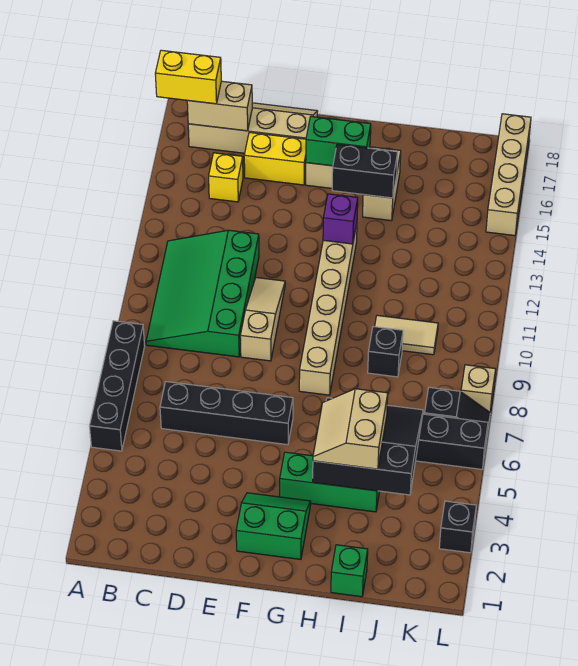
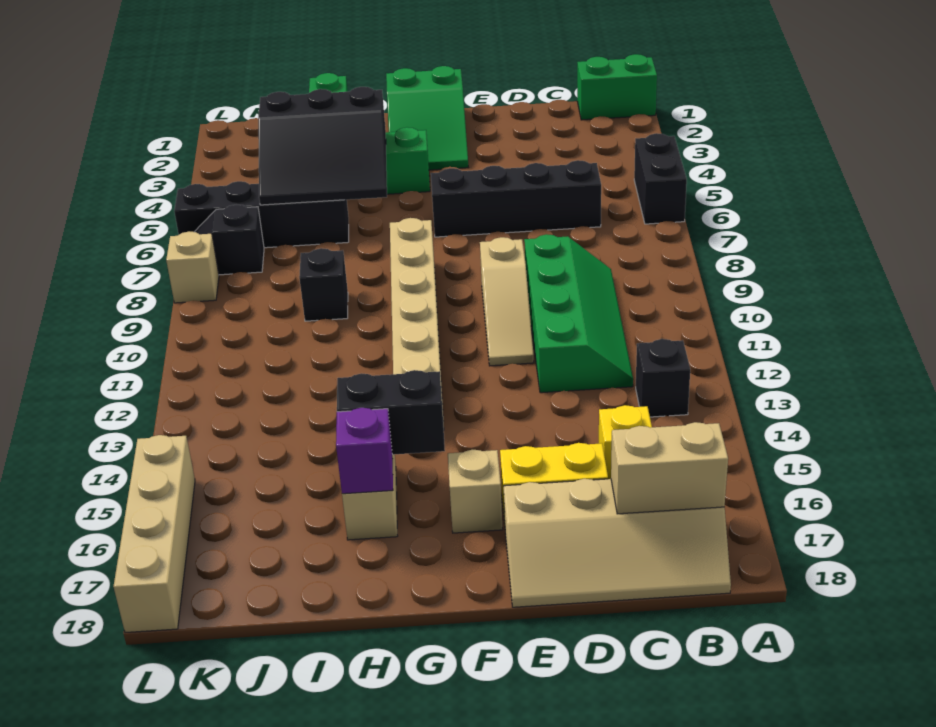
black 1x4 brick [89,321,145,451] -> black 1x2 brick [634,133,687,224]
yellow 1x2 brick [155,50,221,104] -> none
green 3x4 slope [146,230,259,357] -> green 2x4 slope [524,234,633,393]
green 2x2 slope [236,493,311,559] -> green 2x3 slope [386,66,468,170]
green 1x2 brick [306,117,371,166] -> green 1x2 brick moved to [577,54,657,120]
purple 1x1 brick [323,194,358,244] -> purple 1x1 brick moved to [336,408,393,494]
tan 2x2 slope [313,389,388,469] -> none
tan 1x2 tile [375,315,438,355] -> none
black 1x1 brick [439,501,476,553] -> black 1x1 brick moved to [636,339,690,417]

